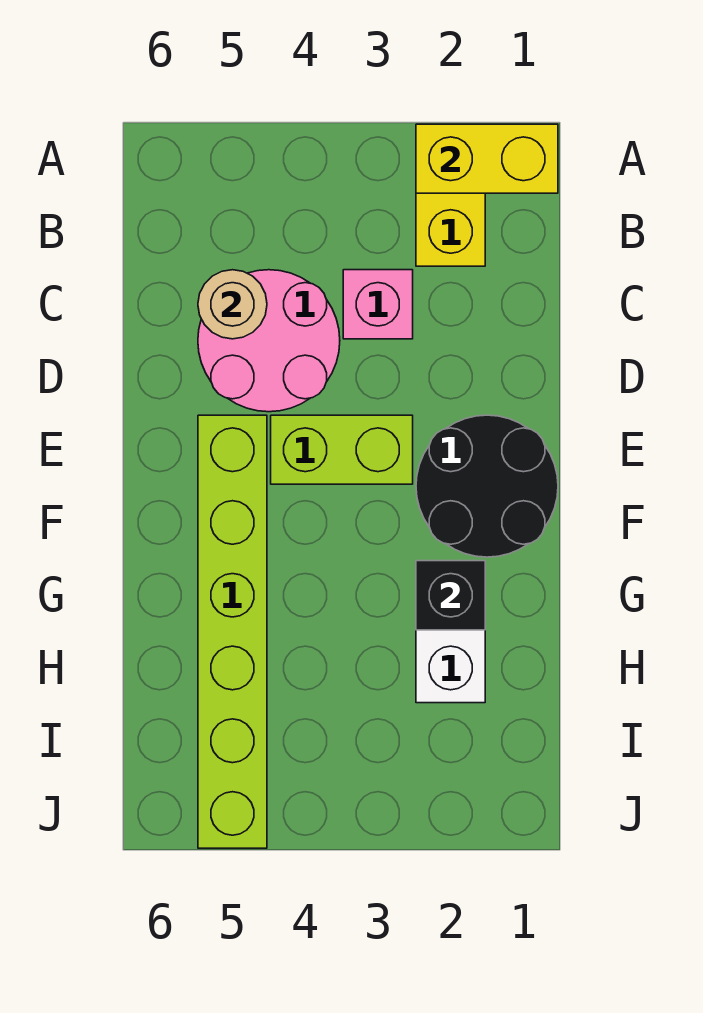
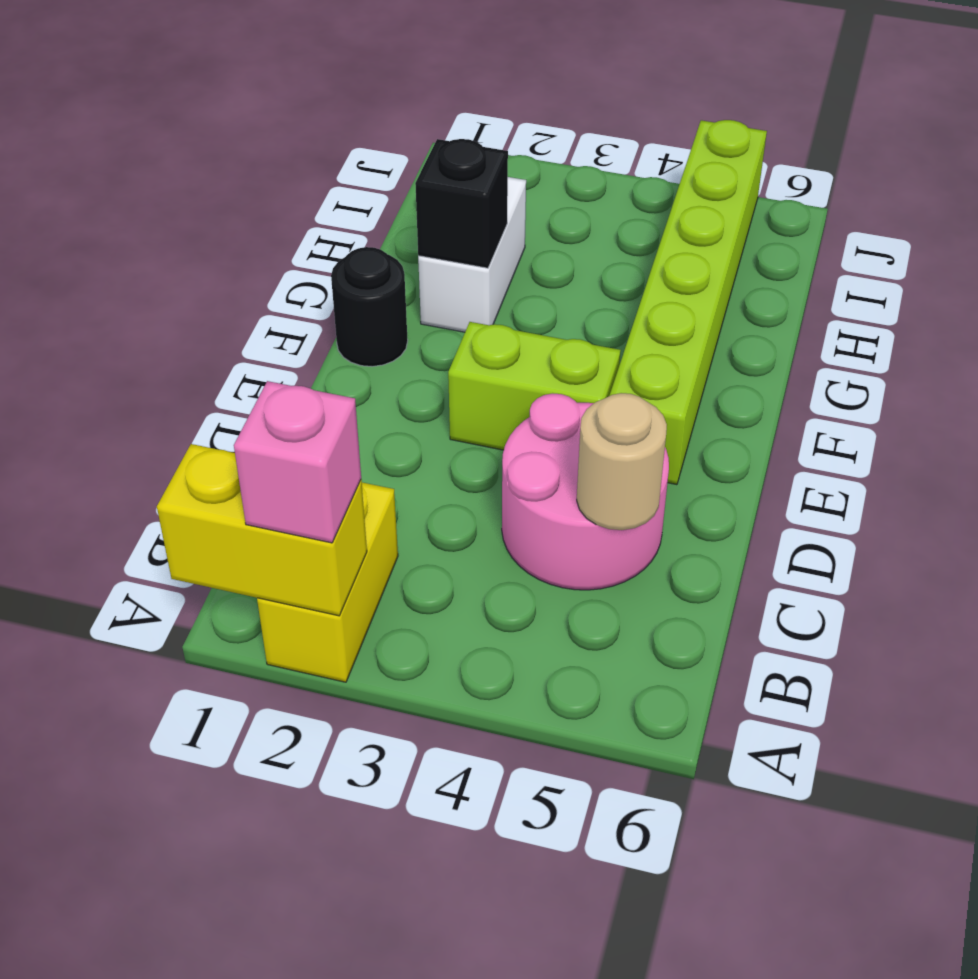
pink 1x1 brick [343,270,413,339] -> pink 1x1 brick moved to [234,381,361,543]
black 2x2 round brick [416,415,558,557] -> black 1x1 round brick [331,247,408,367]

